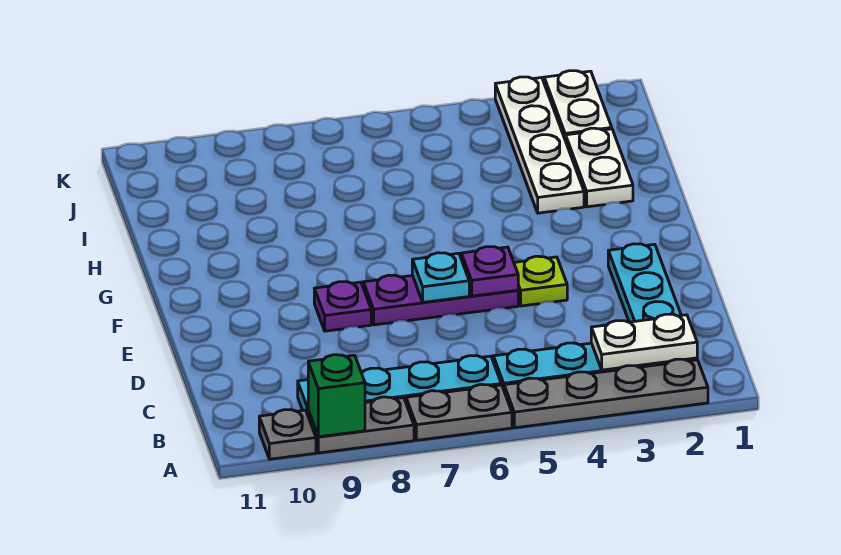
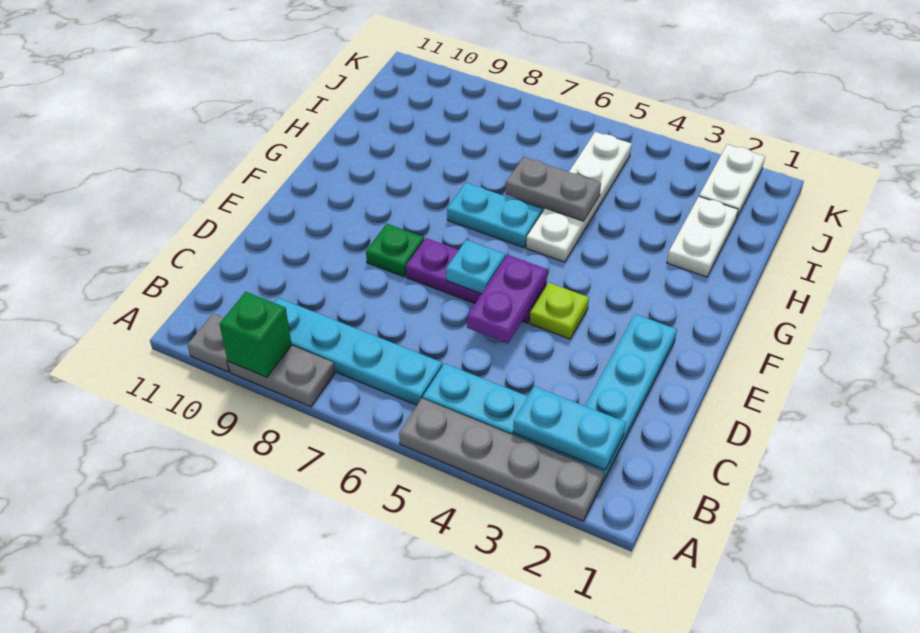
grey 1x2 plate [406,384,512,440] -> grey 1x2 plate moved to [506,157,601,221]
white 1x2 plate [591,314,697,370] -> cyan 1x2 plate [513,386,626,470]
purple 1x1 plate [461,247,518,296] -> purple 1x2 plate [467,255,547,343]
purple 1x1 plate [314,282,371,331] -> green 1x1 plate [366,224,424,277]
none -> cyan 1x2 plate [447,183,542,248]
white 1x4 plate [495,77,584,213] -> white 1x4 plate moved to [526,132,632,262]

